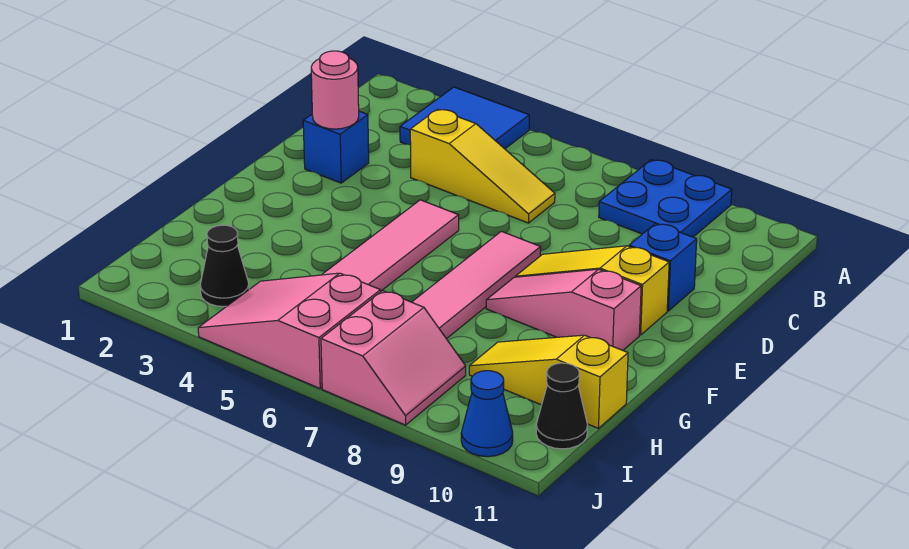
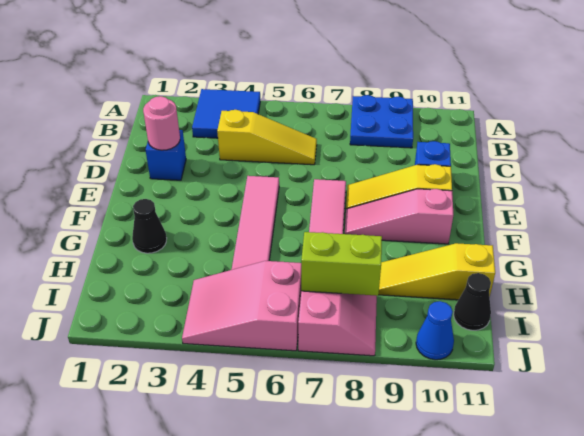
black 1x1 cone [200,225,249,307] -> black 1x1 cone moved to [132,199,167,253]
none -> lime 1x2 brick [301,232,382,296]

